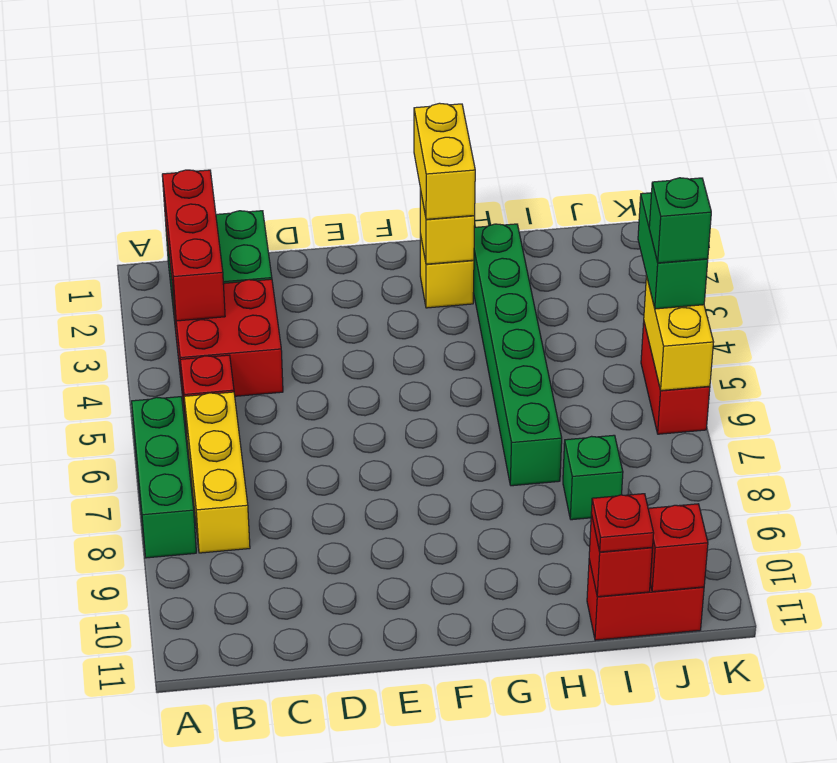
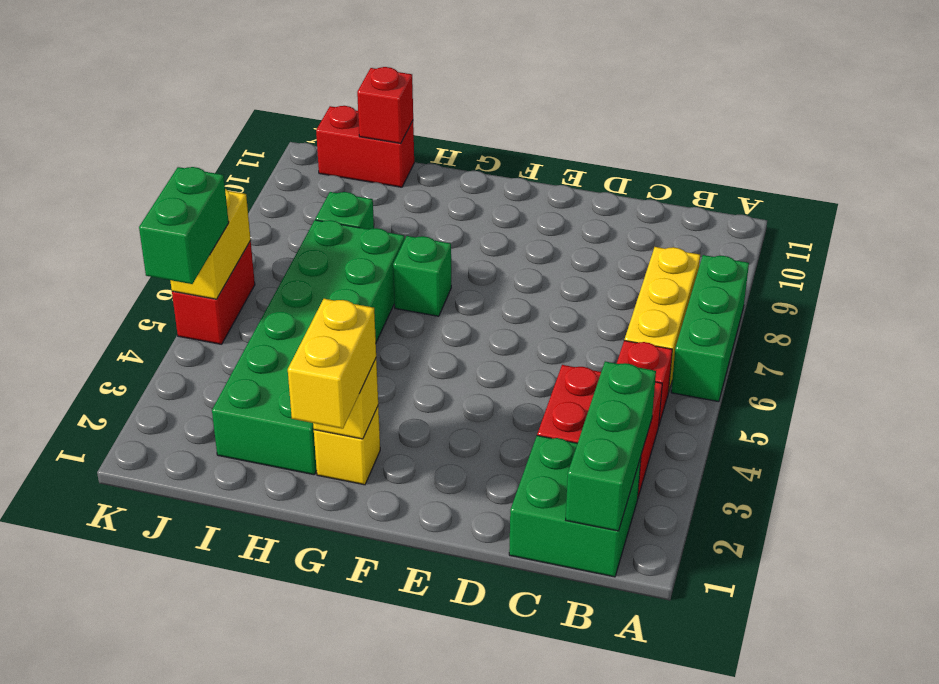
red 1x3 brick [162,170,225,321] -> green 1x3 brick [566,362,656,531]
green 1x6 brick [474,224,562,486] -> green 2x6 brick [212,220,405,475]
red 1x1 plate [591,494,654,552] -> none
red 1x1 brick [648,504,708,592] -> none
green 1x1 brick [649,178,711,263] -> green 1x1 brick moved to [393,236,451,316]

